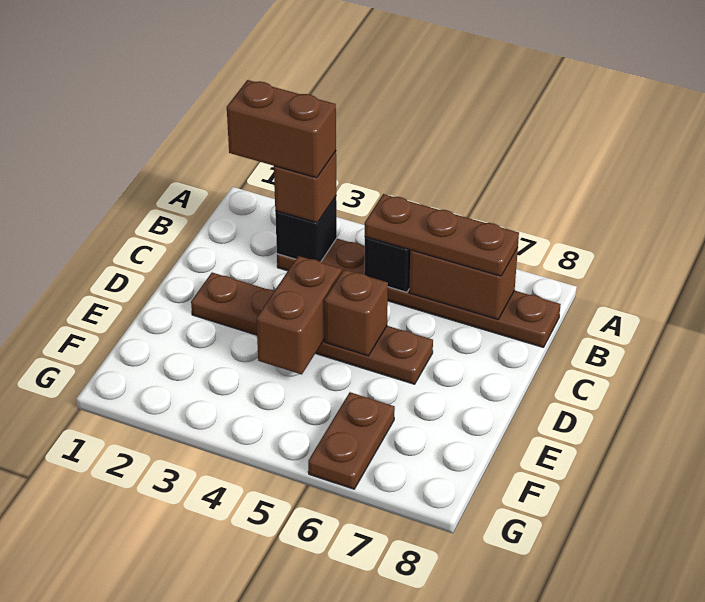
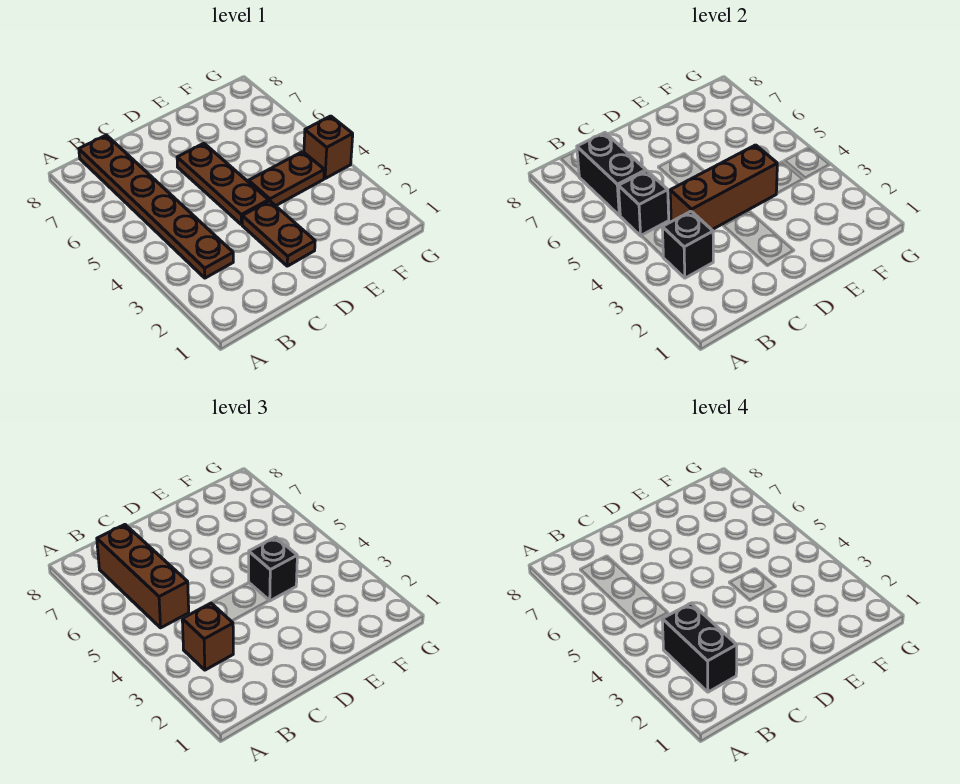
brown 1x2 brick [227,80,336,178] -> black 1x2 brick [662,603,737,692]
brown 1x3 plate [365,194,519,276] -> brown 1x3 brick [97,525,189,628]
brown 1x2 brick [409,248,518,319] -> black 1x2 brick [577,133,646,216]
brown 1x2 brick [256,256,342,375] -> brown 1x3 brick [670,145,777,230]
brown 1x1 brick [324,269,388,356] -> brown 1x1 brick moved to [304,116,353,179]
none -> black 1x1 brick [249,537,297,601]
brown 1x2 plate [308,392,395,489] -> brown 1x2 plate moved to [249,152,324,206]

